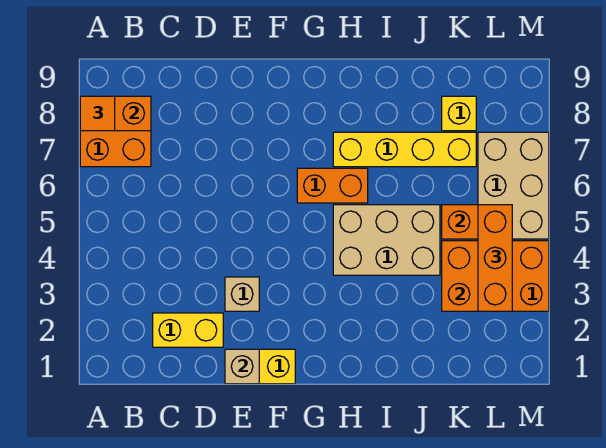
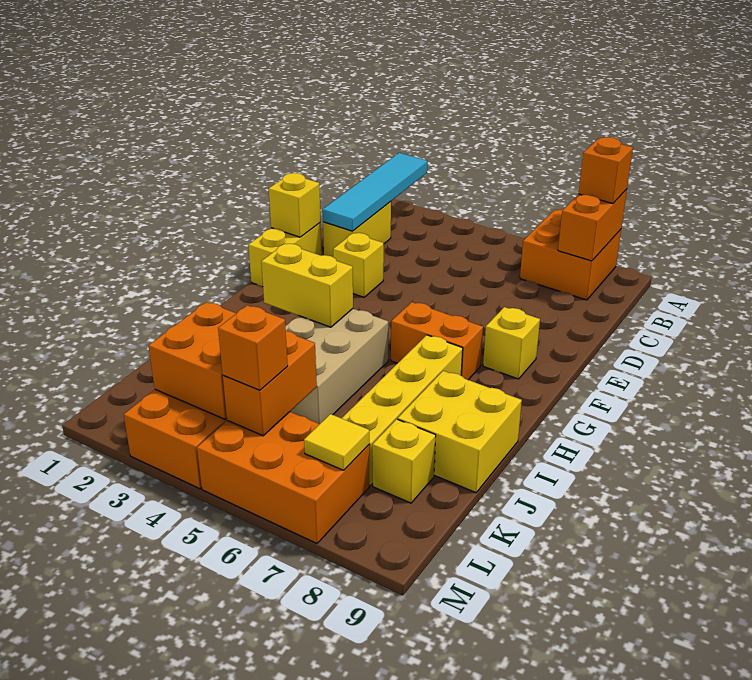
none -> cyan 1x4 tile [323,153,427,231]
orange 1x1 tile [80,96,115,131] -> orange 1x1 brick [579,137,633,203]
tan 1x1 brick [225,349,259,384] -> yellow 1x1 brick [269,173,321,237]
tan 1x1 brick [225,277,259,311] -> yellow 1x1 brick [333,233,384,297]
none -> yellow 1x1 brick [483,307,540,379]
orange 1x2 brick [297,168,368,203] -> orange 1x2 brick turned to [391,302,483,380]
none -> yellow 1x2 brick [261,244,353,327]
none -> yellow 2x2 brick [398,371,522,493]
orange 1x3 brick [478,205,512,311] -> orange 1x1 brick [218,305,288,390]
tan 2x3 brick [478,132,549,239] -> orange 2x3 brick [197,412,369,543]
none -> yellow 1x1 tile [304,414,369,470]

